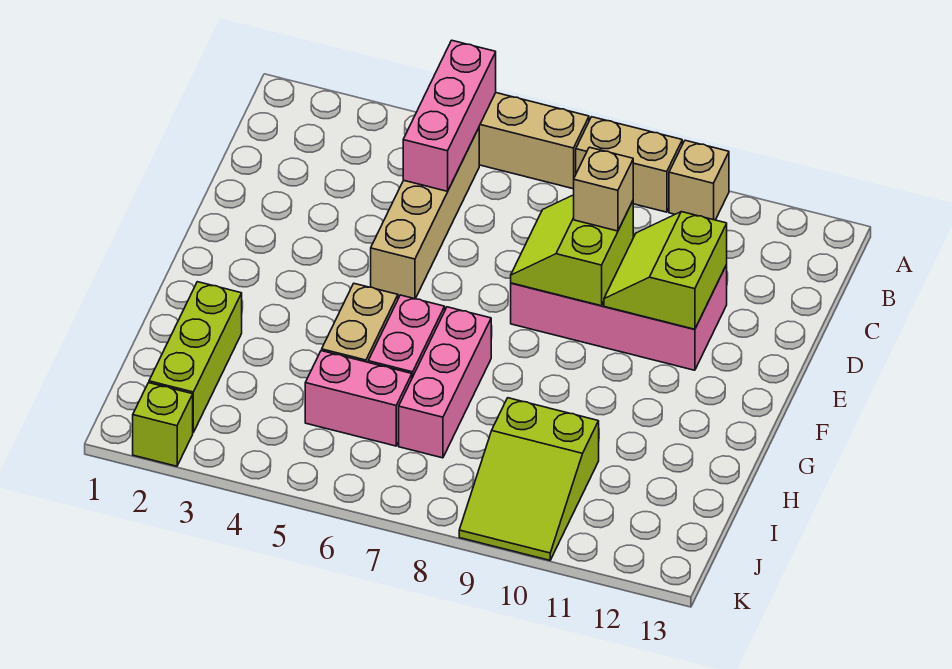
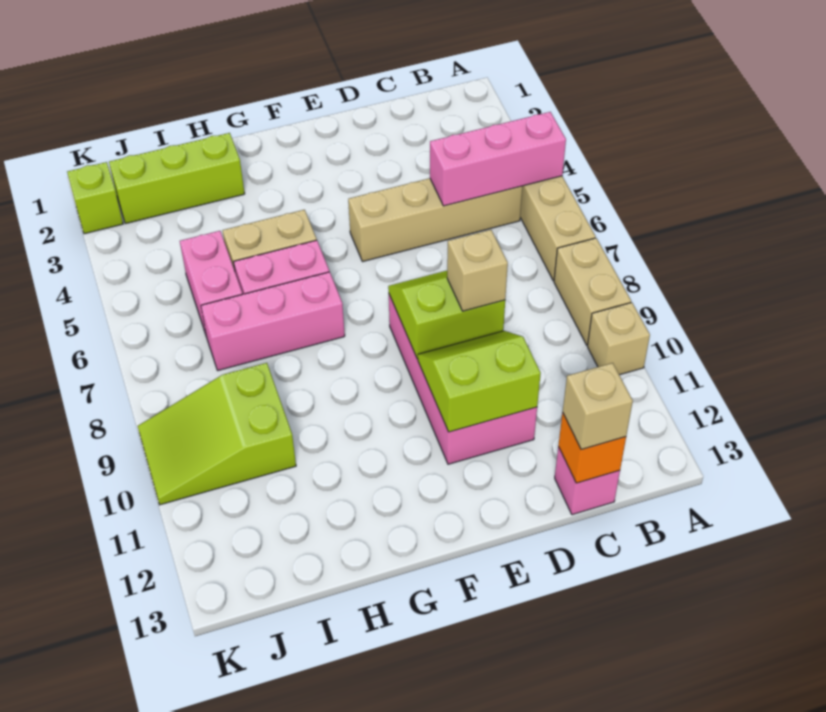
none -> pink 1x1 brick [555,447,620,515]
none -> orange 1x1 brick [558,413,626,483]
none -> tan 1x1 brick [563,363,633,449]

